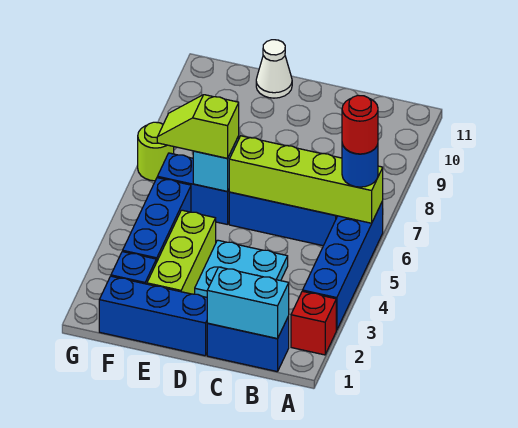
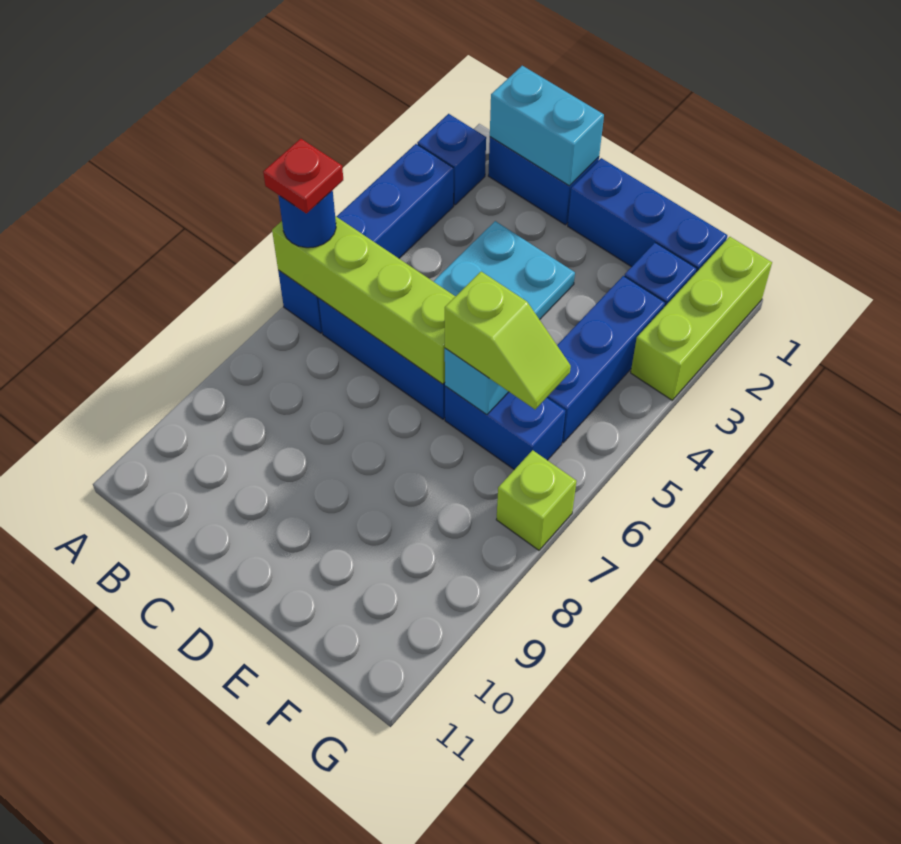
red 1x1 brick [291,291,336,355] -> blue 1x1 brick [417,114,486,205]
red 1x1 round brick [342,95,378,154] -> red 1x1 plate [263,139,343,213]
lime 1x3 brick [147,210,216,294] -> lime 1x3 brick moved to [631,237,772,400]
white 1x1 cone [256,40,292,98] -> none
lime 1x1 round brick [138,122,174,181] -> lime 1x1 brick [496,450,577,550]

